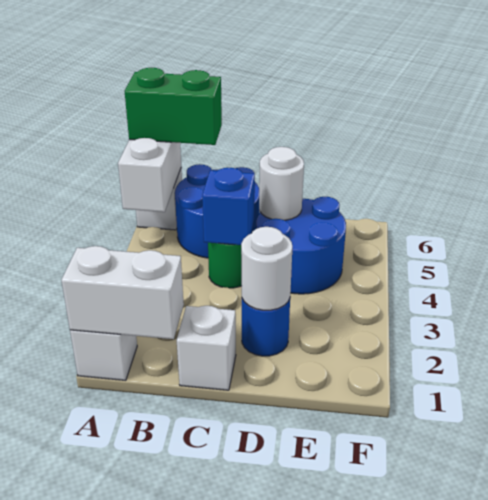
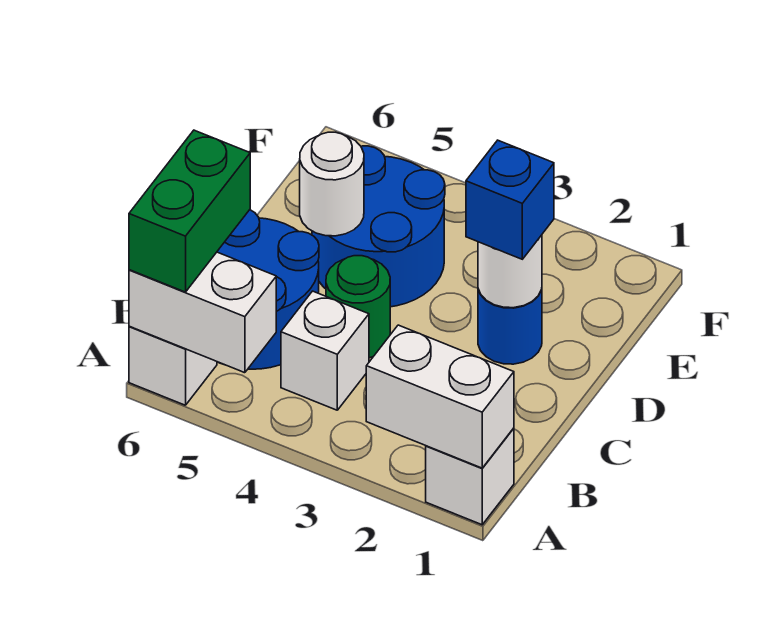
white 1x2 brick [61,246,184,339] -> white 1x2 brick turned to [366,325,514,468]
white 1x1 brick [177,306,236,390] -> white 1x1 brick moved to [281,291,369,410]
blue 1x1 brick [202,168,255,245] -> blue 1x1 brick moved to [466,140,554,259]

